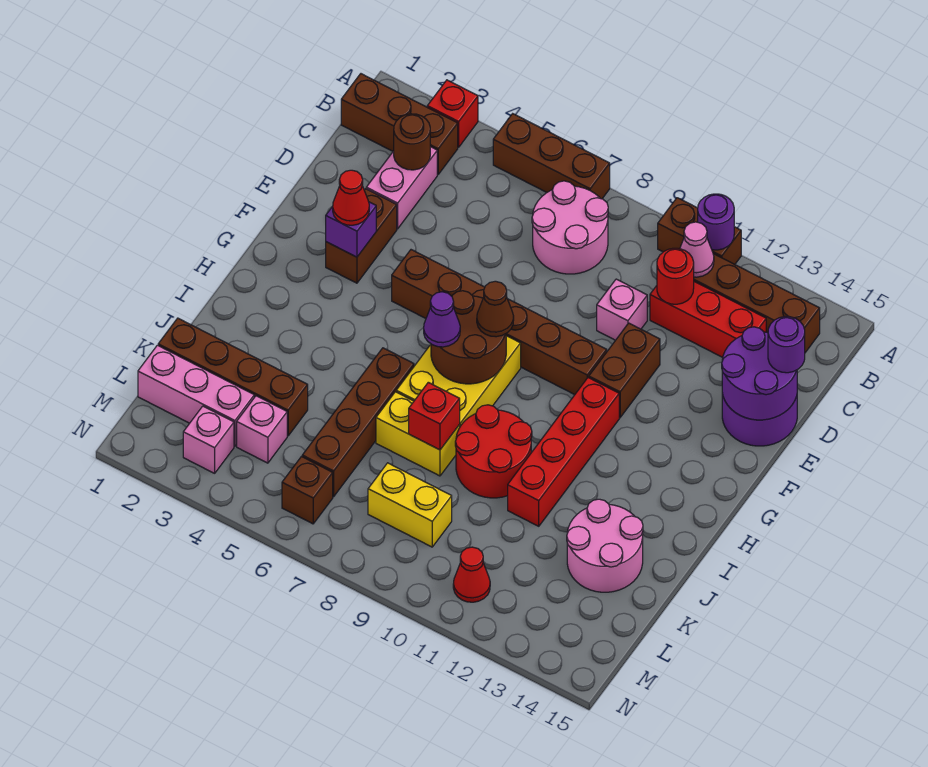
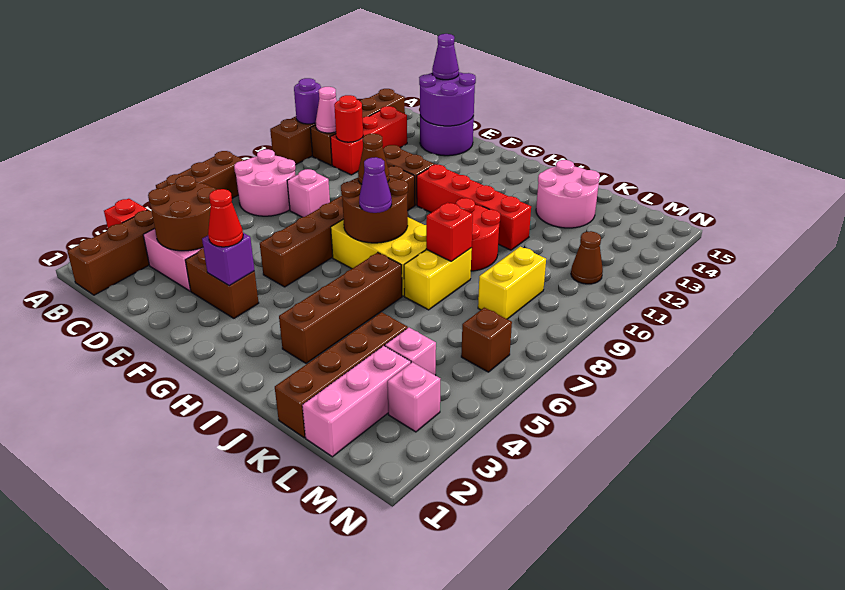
brown 1x1 round brick [394,114,430,170] -> brown 2x2 round brick [148,175,216,251]
pink 1x1 brick [597,279,647,340] -> pink 1x1 brick moved to [287,169,330,217]
purple 1x1 round brick [768,317,805,373] -> purple 1x1 cone [432,34,459,80]
brown 1x4 brick [302,348,414,497] -> brown 1x4 brick turned to [279,252,402,363]
red 1x1 cone [453,547,490,602] -> brown 1x1 cone [571,231,603,284]

